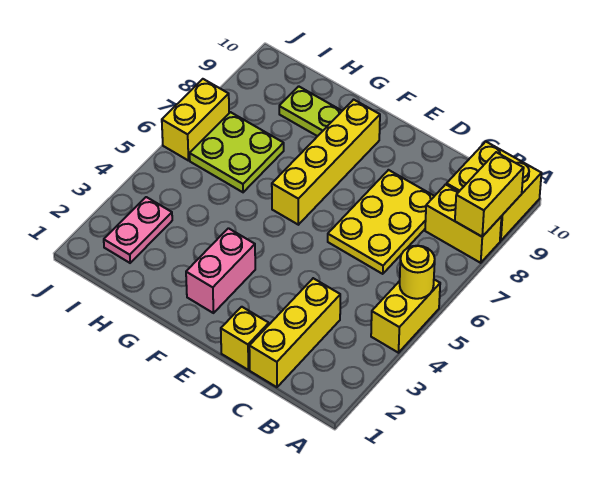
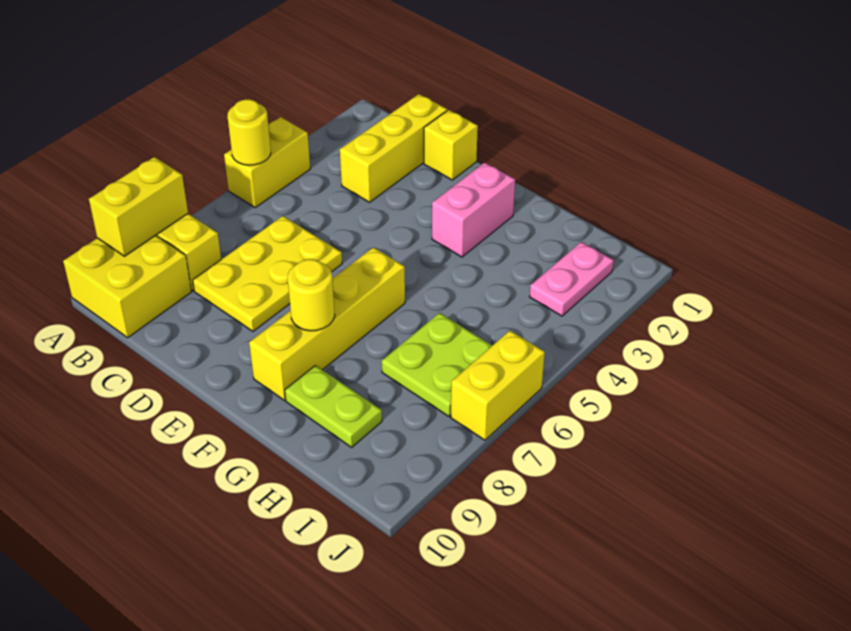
none -> yellow 1x1 round brick [288,259,335,331]

